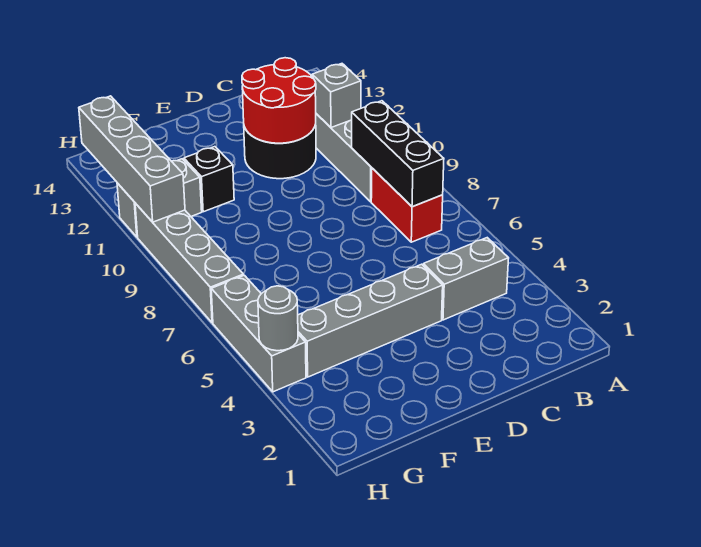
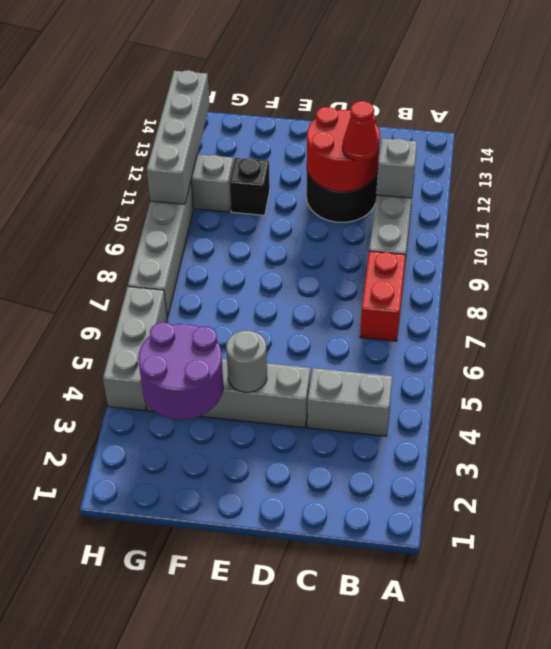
black 1x3 brick [352,101,444,207] -> none
none -> red 1x1 cone [342,101,379,161]
none -> purple 2x2 round brick [138,322,223,420]
grey 1x1 round brick [258,286,298,351] -> grey 1x1 round brick moved to [226,331,267,392]

